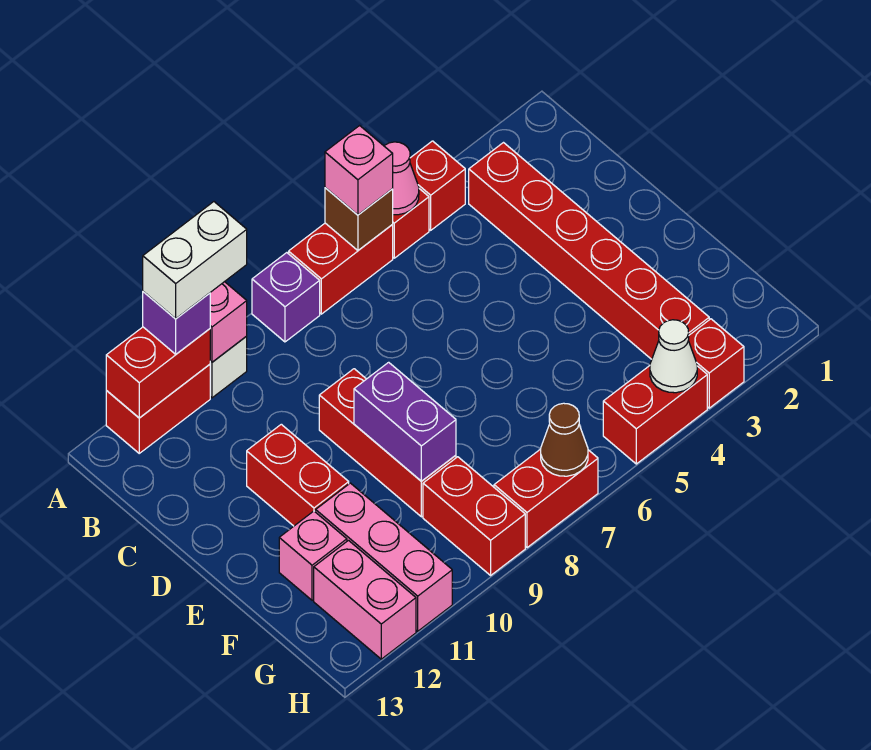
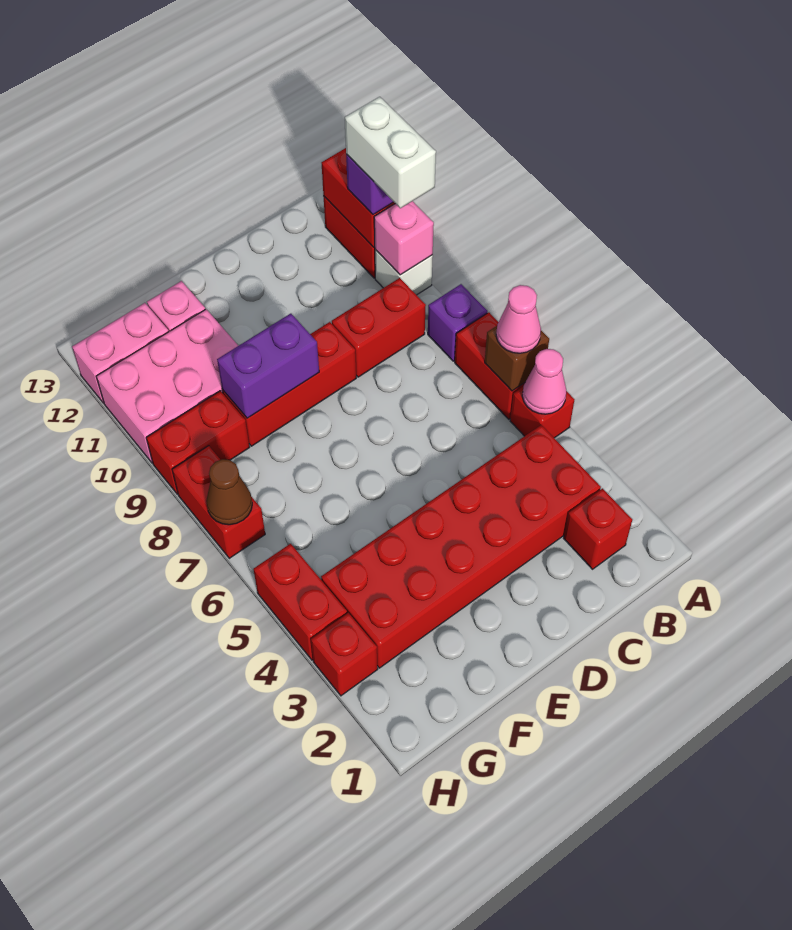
red 1x1 brick [410,141,465,230] -> red 1x1 brick moved to [564,488,632,569]
pink 1x1 brick [325,126,393,215] -> pink 1x1 cone [496,285,541,353]
red 1x6 brick [469,143,709,359] -> red 2x6 brick [321,425,601,668]
red 1x2 brick [247,424,349,526] -> red 1x2 brick moved to [332,278,426,377]
pink 1x3 brick [316,483,452,631] -> pink 2x3 brick [96,309,238,463]
white 1x1 cone [650,320,697,393] -> none

